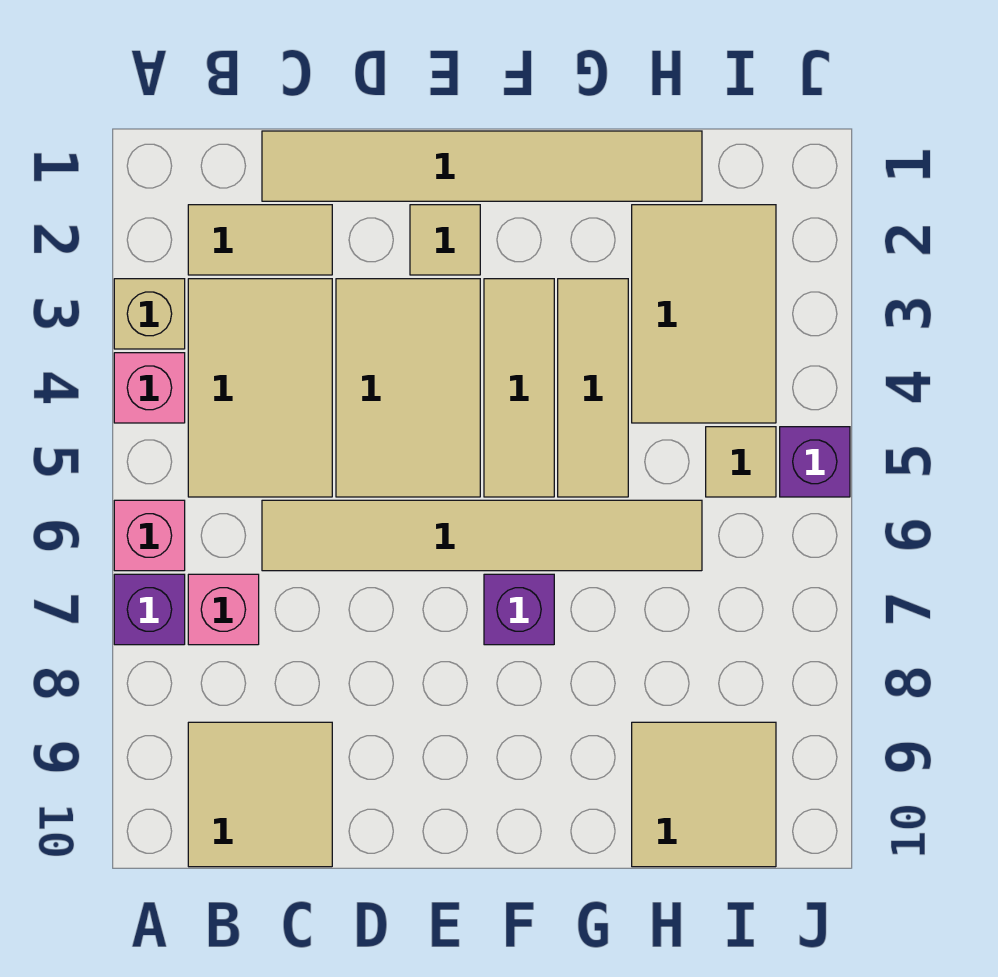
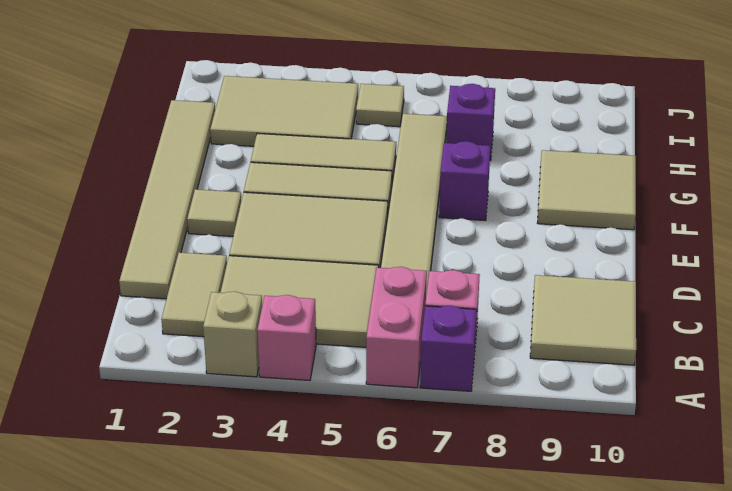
pink 1x1 brick [114,500,185,571] -> pink 1x2 brick [366,267,427,388]
tan 2x2 tile [632,722,776,867] -> tan 2x2 tile moved to [538,150,636,230]
purple 1x1 brick [780,427,850,497] -> purple 1x1 brick moved to [446,84,495,161]

